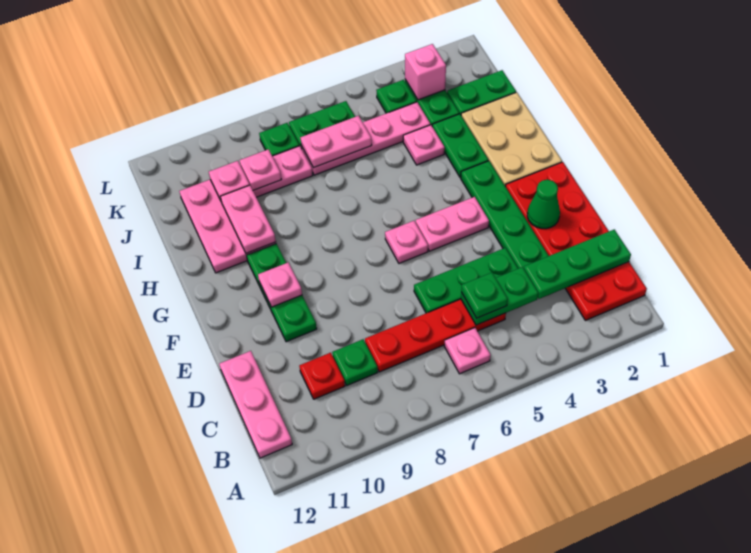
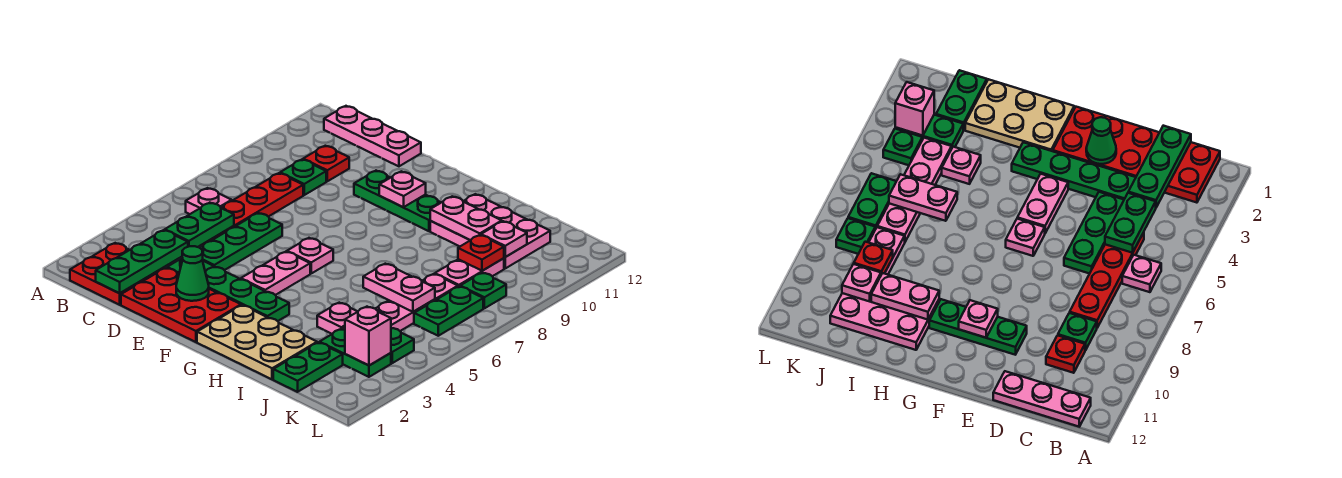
green 1x1 plate [461,273,508,318] -> none
green 1x2 plate [432,114,488,178] -> none
pink 1x2 plate [300,116,372,168] -> pink 1x2 plate turned to [363,264,435,312]
pink 1x1 plate [239,149,281,190] -> red 1x1 plate [458,235,504,271]

